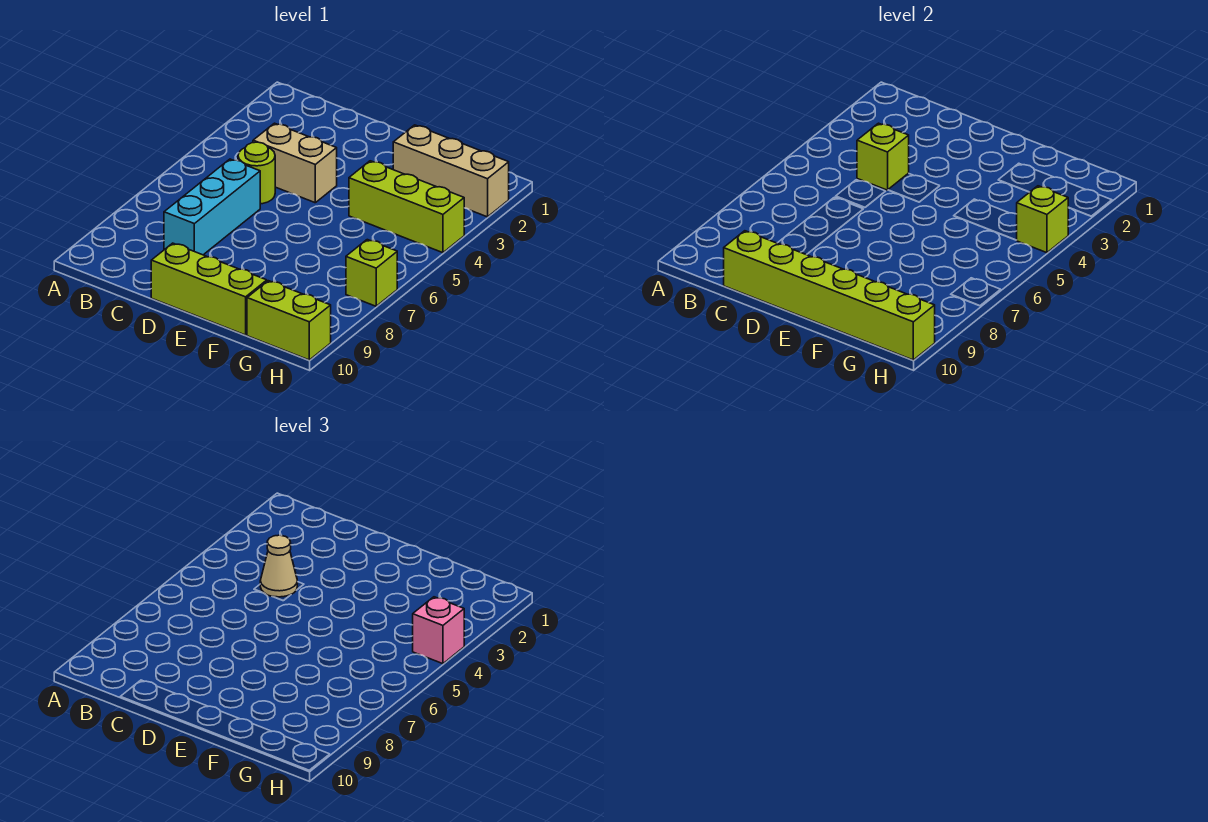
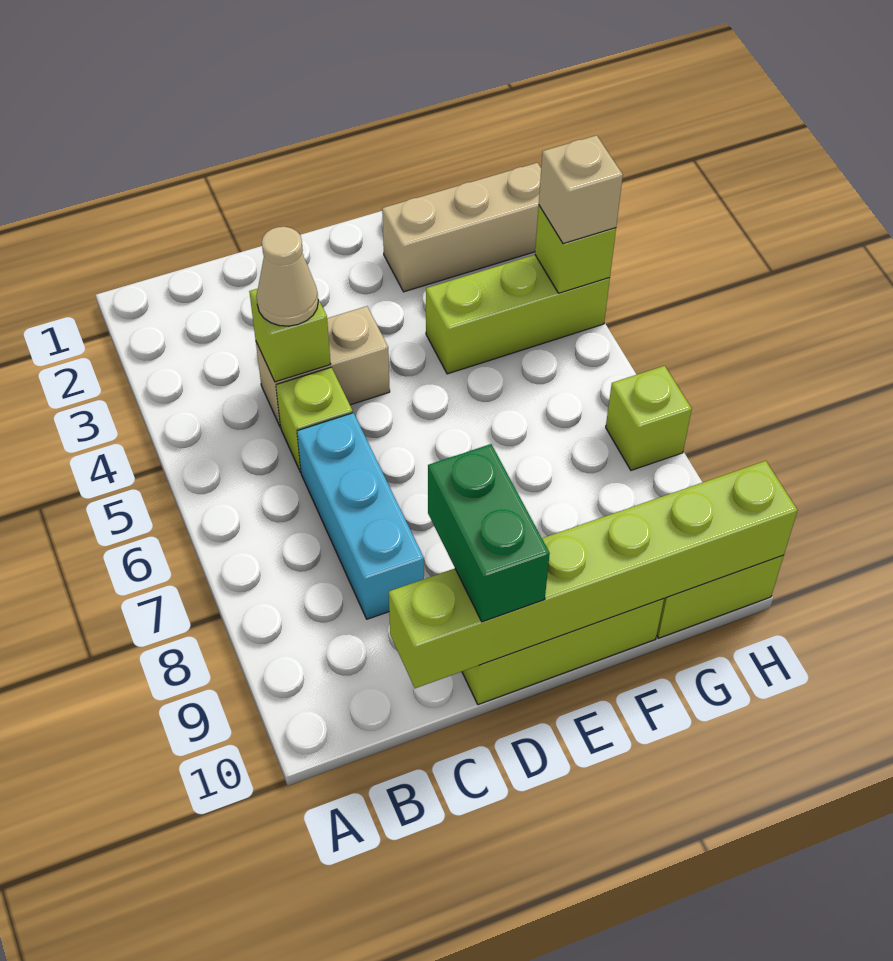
lime 1x1 round brick [238,142,275,204] -> lime 1x1 brick [276,367,353,472]
none -> green 1x2 brick [428,444,550,622]
pink 1x1 brick [413,597,464,664] -> tan 1x1 brick [539,135,623,244]

